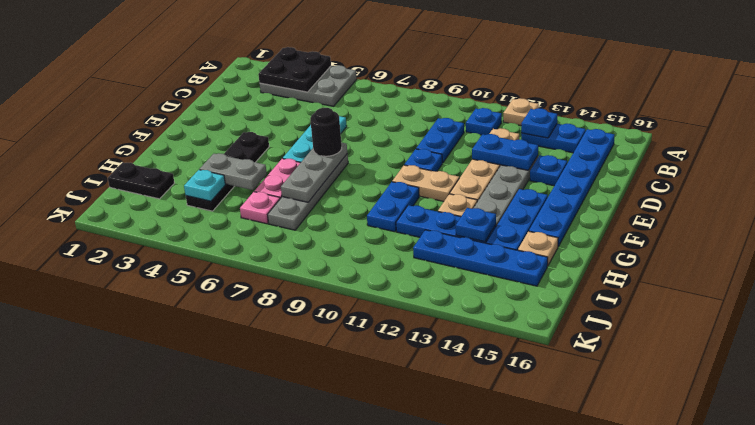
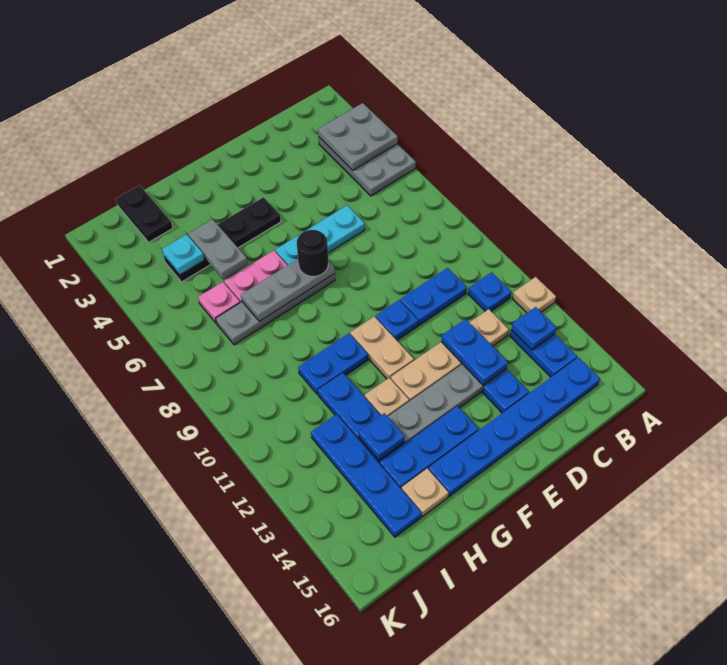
black 2x2 plate [258,47,331,92] -> grey 2x2 plate [318,103,398,170]

